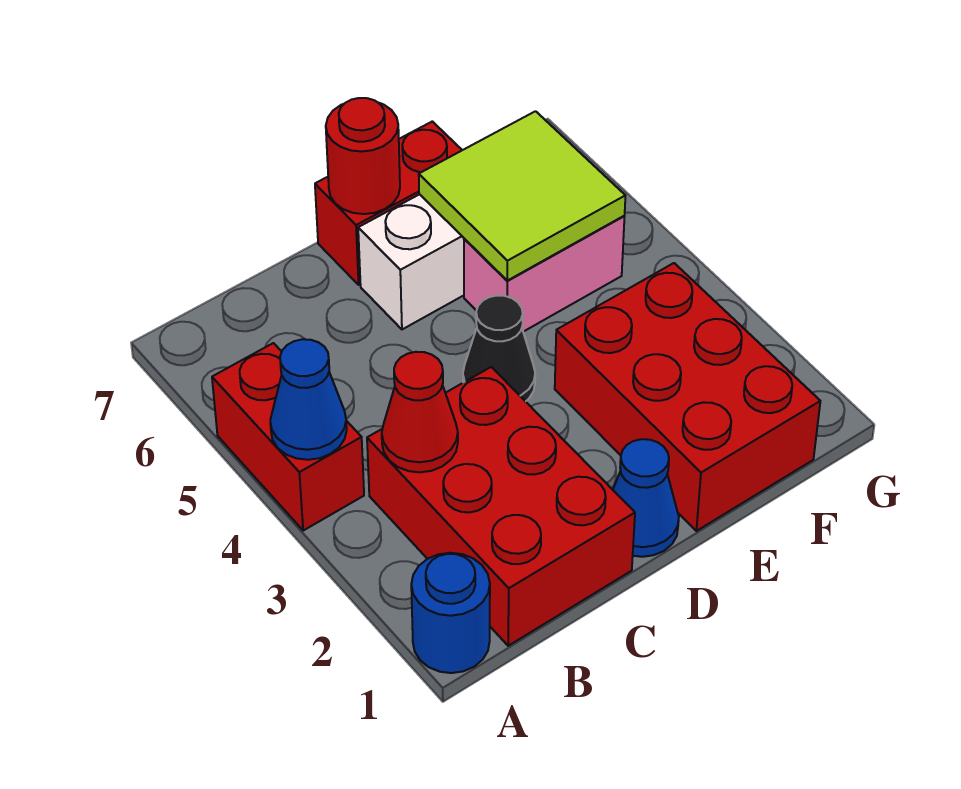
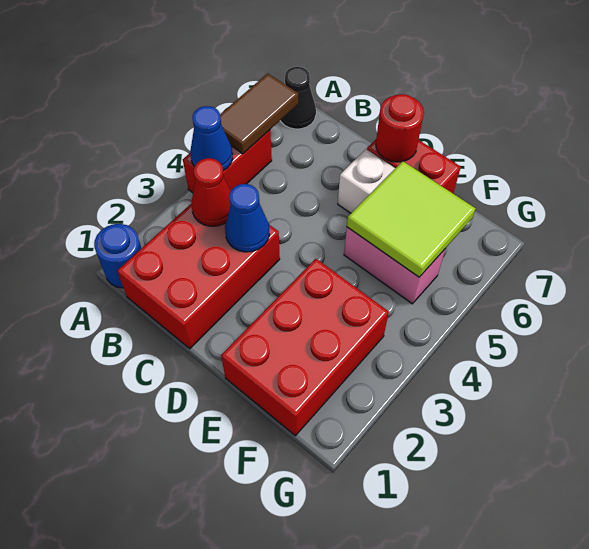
none -> brown 1x2 tile [220,73,298,154]
blue 1x1 cone [613,439,679,557] -> blue 1x1 cone moved to [225,184,270,252]
black 1x1 cone [463,296,535,401] -> black 1x1 cone moved to [280,67,316,129]

